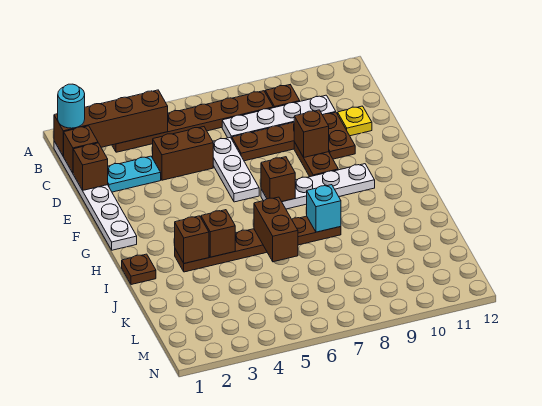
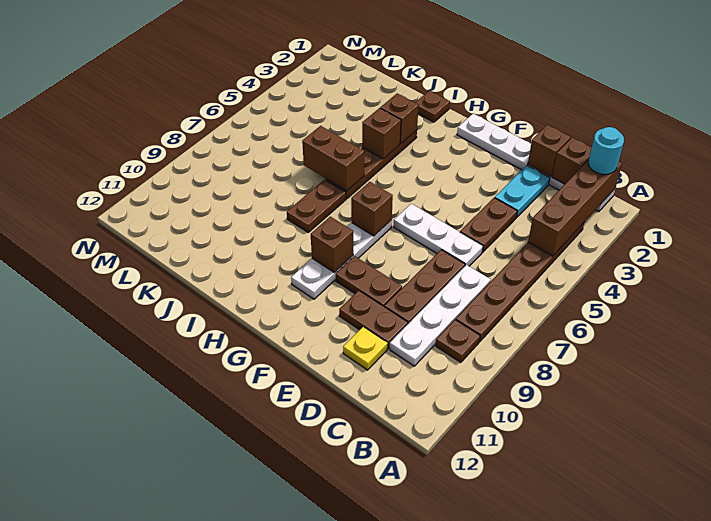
brown 1x2 brick [153,127,213,180] -> brown 1x2 plate [460,198,517,252]
brown 1x1 brick [294,110,329,157] -> brown 1x1 brick moved to [311,217,353,273]
cyan 1x1 brick [307,185,341,232] -> none

